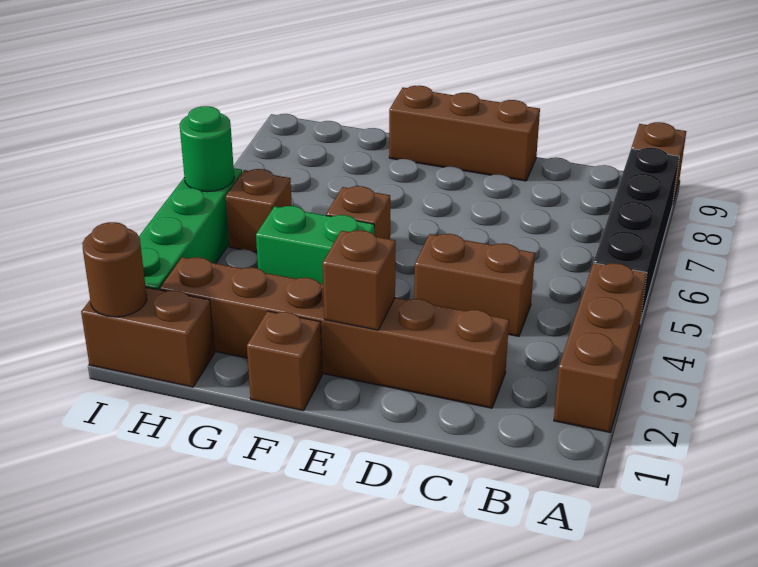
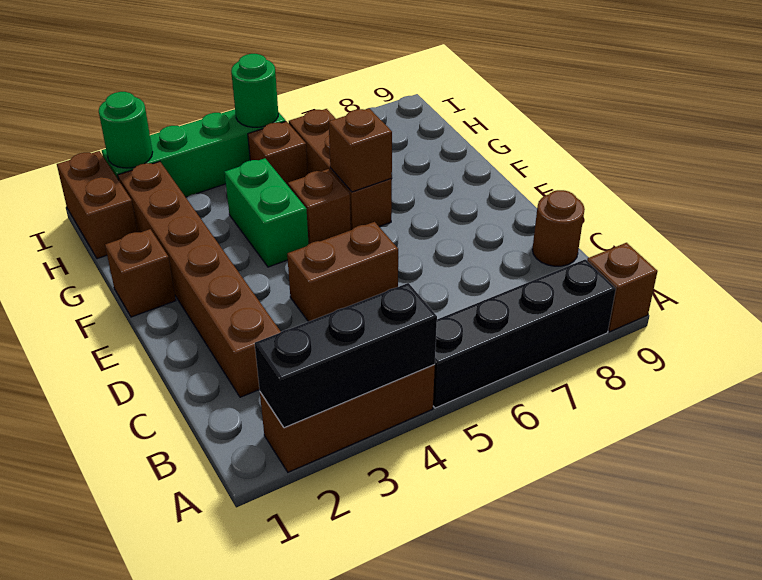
none -> black 1x3 brick [255,283,437,428]
brown 1x2 brick [414,234,535,336] -> brown 1x2 brick turned to [287,222,398,322]
brown 1x3 brick [389,85,540,181] -> brown 1x3 brick moved to [289,109,392,230]
brown 1x1 brick [323,230,396,330] -> brown 1x1 brick moved to [329,108,392,192]
brown 1x1 round brick [82,222,147,317] -> brown 1x1 round brick moved to [532,190,585,266]
none -> green 1x1 round brick [99,92,152,168]

